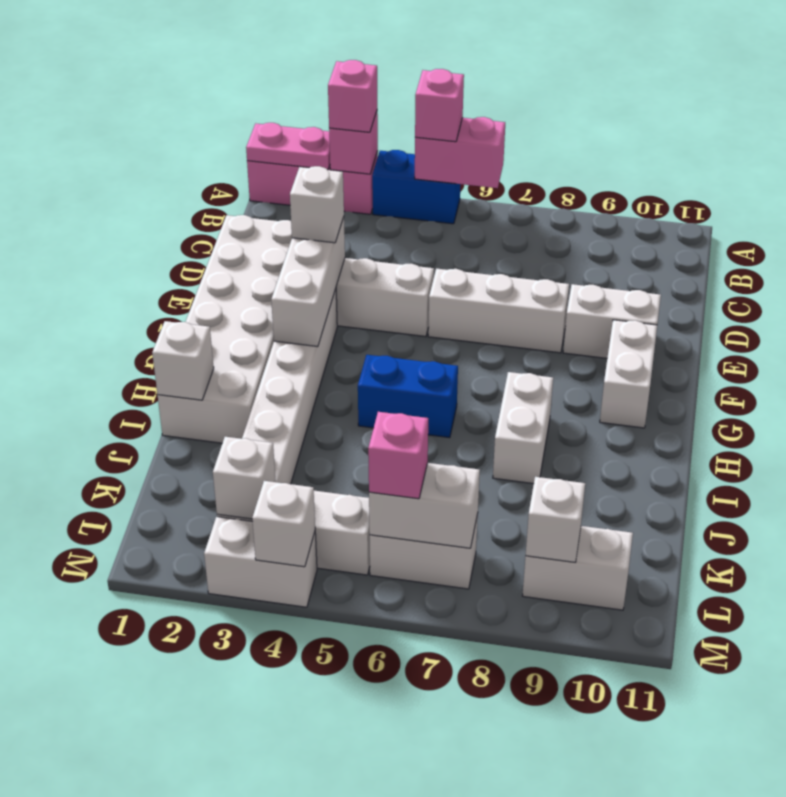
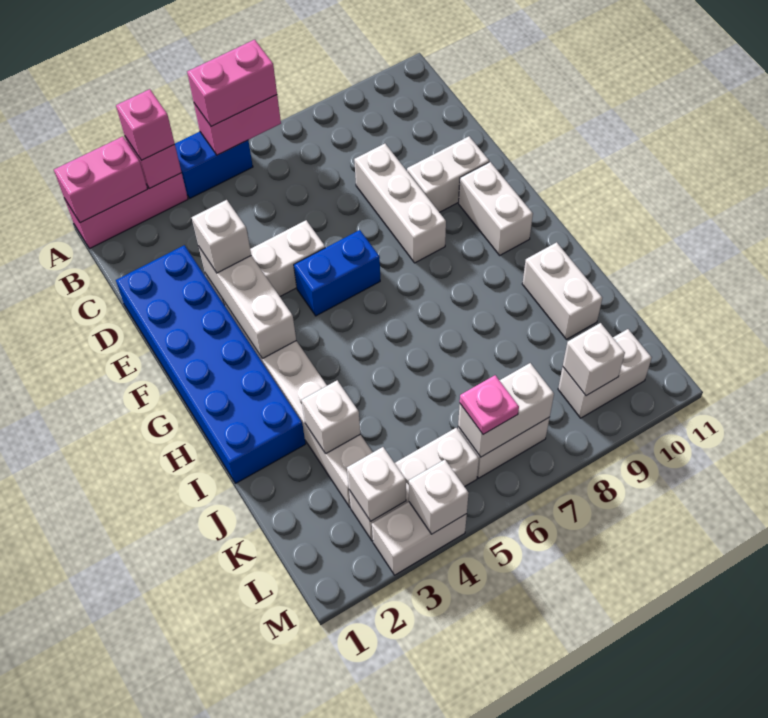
pink 1x2 plate [246,123,330,170] -> pink 1x2 brick [54,136,147,223]
pink 1x1 brick [415,69,464,142] -> pink 1x2 brick [187,40,277,126]
white 2x6 brick [158,215,292,443] -> blue 2x6 brick [116,245,306,483]
white 1x3 brick [428,268,569,353] -> white 1x3 brick turned to [354,144,446,263]
blue 1x2 brick [358,355,458,438] -> blue 1x2 brick moved to [294,230,380,316]
white 1x2 brick [493,372,553,484] -> white 1x2 brick moved to [522,242,602,339]
white 1x1 brick [152,321,214,400] -> white 1x1 brick moved to [302,380,360,454]
pink 1x1 brick [368,412,428,499] -> pink 1x1 plate [460,375,519,434]

